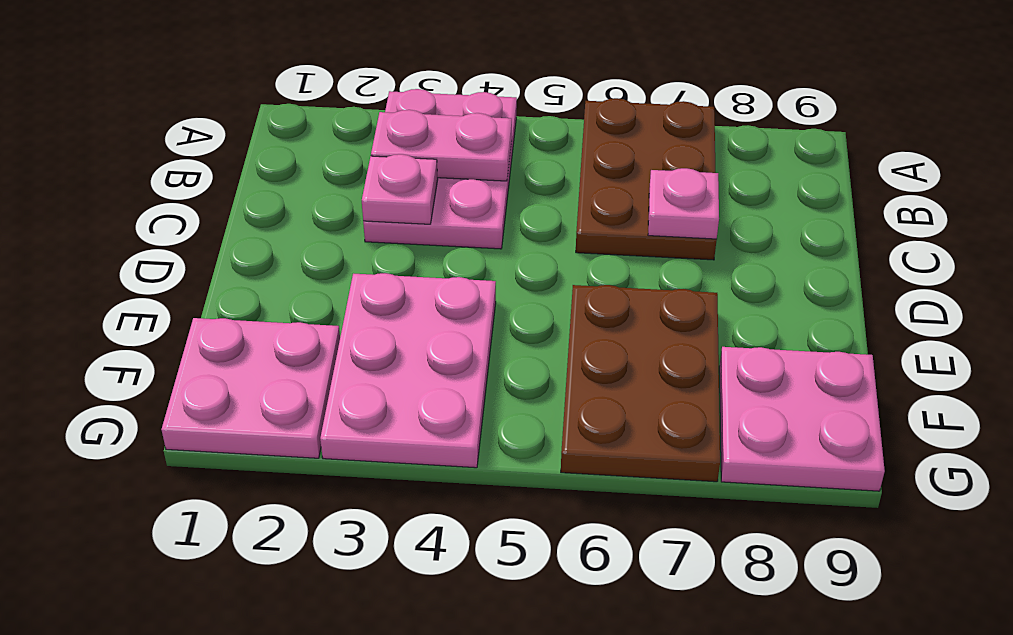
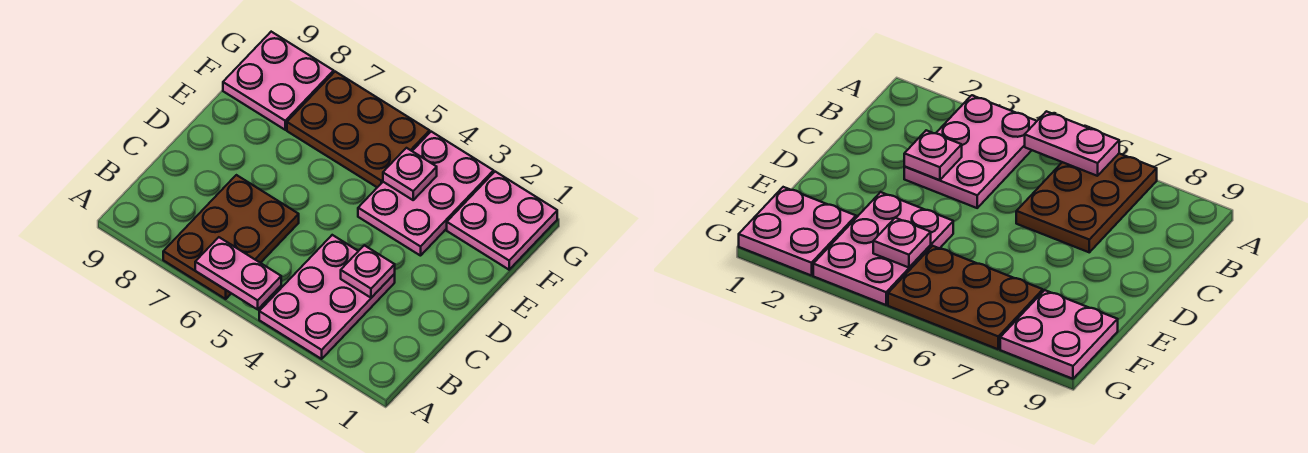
pink 1x2 plate [371,110,512,181] -> pink 1x2 plate moved to [195,237,281,309]
pink 1x1 plate [648,168,719,239] -> pink 1x1 plate moved to [383,148,437,200]
brown 2x3 plate [561,285,720,482] -> brown 2x3 plate turned to [287,72,430,187]

